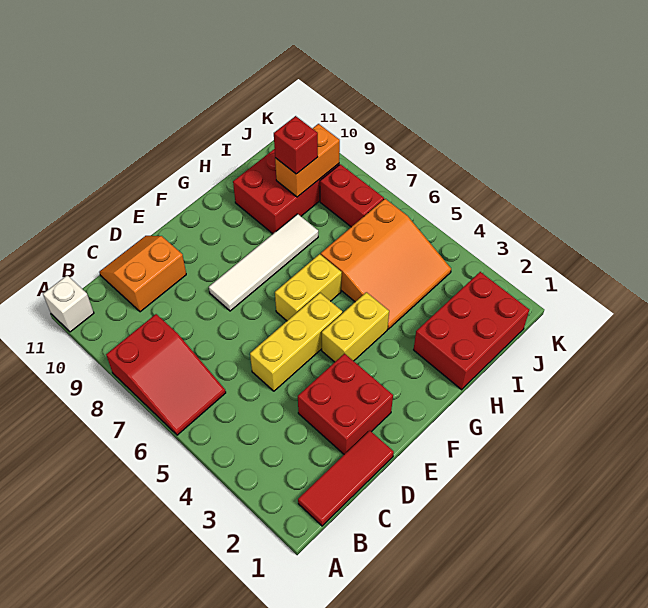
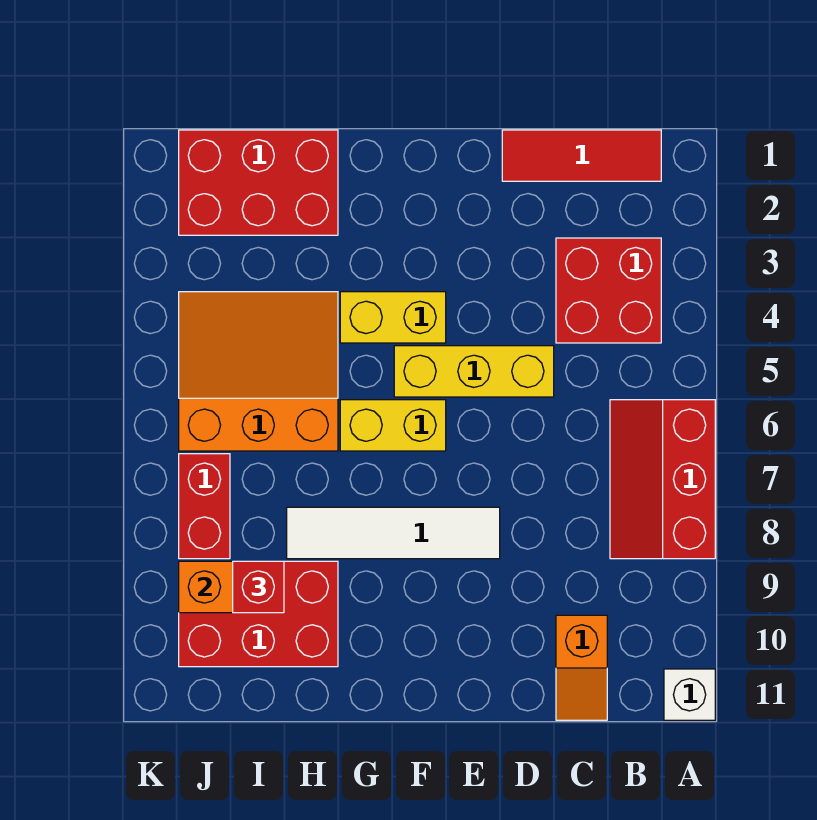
red 2x3 slope [106,314,226,435] -> red 2x3 slope turned to [610,400,715,559]
orange 2x2 slope [99,236,186,312] -> orange 1x2 slope [556,615,607,720]
red 2x2 brick [298,353,393,454] -> red 2x2 brick moved to [556,238,661,343]

